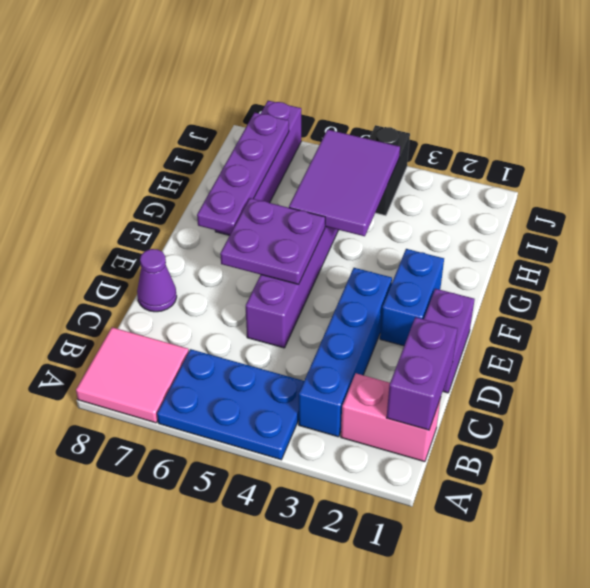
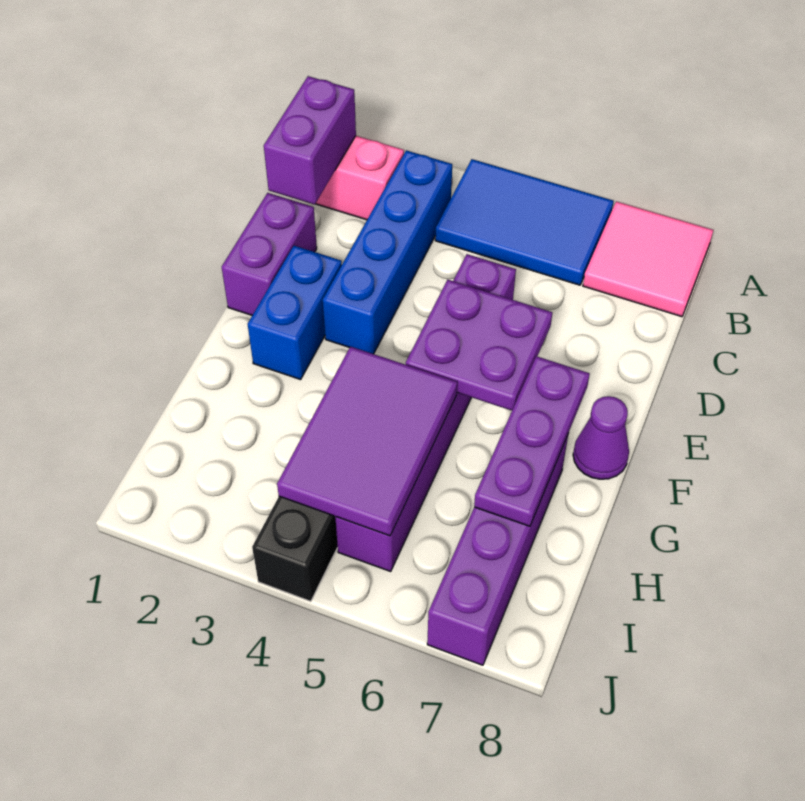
blue 2x3 plate [157,349,304,460] -> blue 2x3 tile [435,159,614,285]
purple 1x1 cone [137,249,177,312] -> purple 1x1 cone moved to [573,396,629,479]
purple 1x4 plate [197,112,289,234] -> purple 1x3 plate [474,356,590,526]

